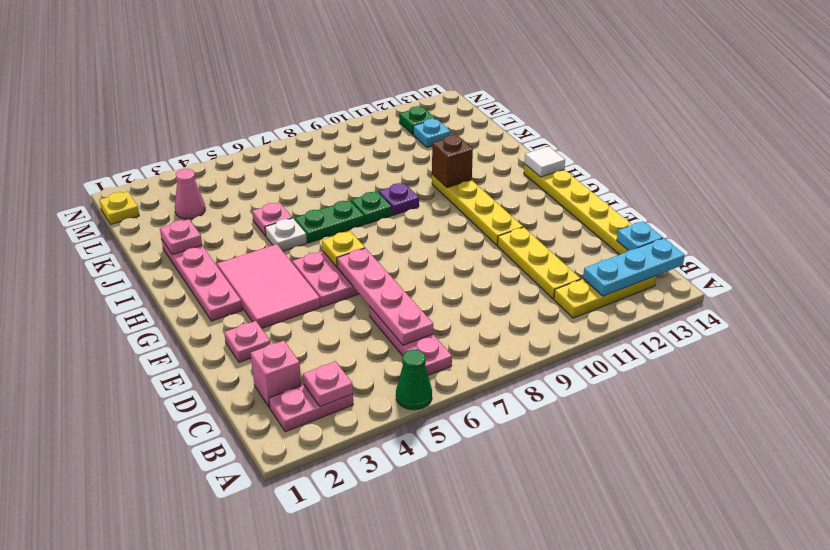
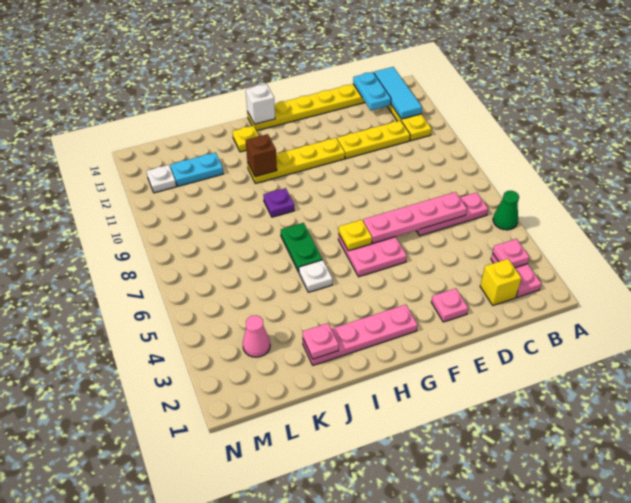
cyan 1x3 plate [583,238,685,296] -> cyan 1x3 tile [374,67,422,119]
pink 1x1 brick [251,341,301,408] -> yellow 1x1 brick [480,259,521,305]
cyan 1x1 plate [617,221,663,251] -> cyan 1x2 plate [353,72,391,110]
pink 2x3 tile [217,244,320,328] -> none
white 1x1 tile [524,146,565,177] -> white 1x1 brick [246,84,275,124]
green 1x1 plate [351,191,392,224] -> none
pink 1x1 plate [252,202,292,236] -> none
cyan 1x1 plate [413,119,450,147] -> cyan 1x2 plate [170,153,223,186]
yellow 1x1 plate [99,192,139,224] -> yellow 1x1 plate moved to [232,126,259,152]
green 1x1 plate [399,106,436,134] -> white 1x1 plate [146,165,176,193]

